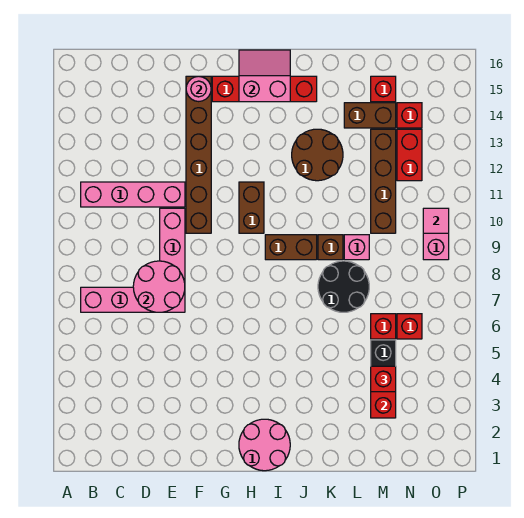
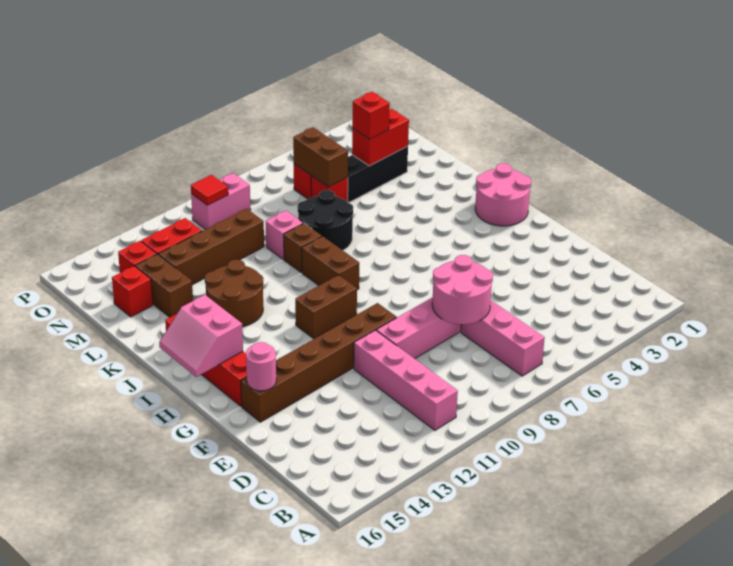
none -> brown 1x2 brick [293,127,348,187]
pink 1x1 tile [423,208,449,233] -> red 1x1 tile [191,175,228,205]

